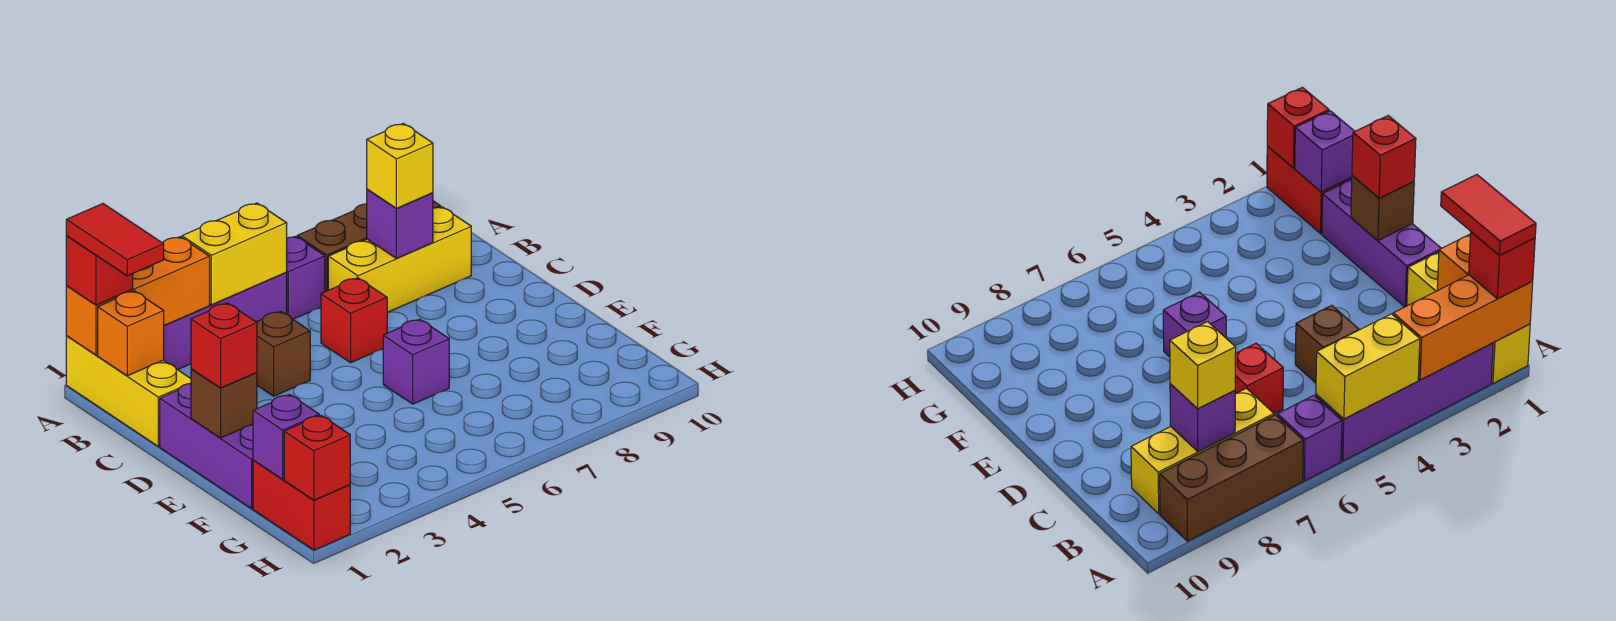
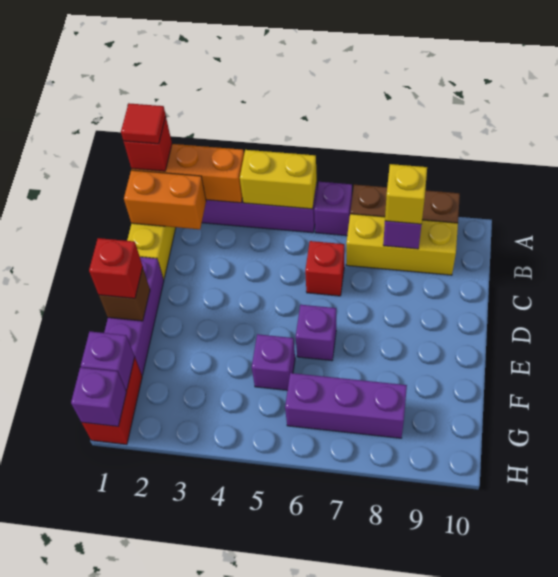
red 1x2 tile [66,204,164,276] -> red 1x1 tile [121,103,166,144]
orange 1x1 brick [98,291,164,376] -> orange 1x2 brick [124,170,206,229]
brown 1x1 brick [257,311,310,396] -> none
none -> purple 1x1 brick [252,334,295,390]
none -> purple 1x3 brick [285,373,407,438]
red 1x1 brick [284,415,350,500] -> purple 1x1 brick [71,367,127,426]

